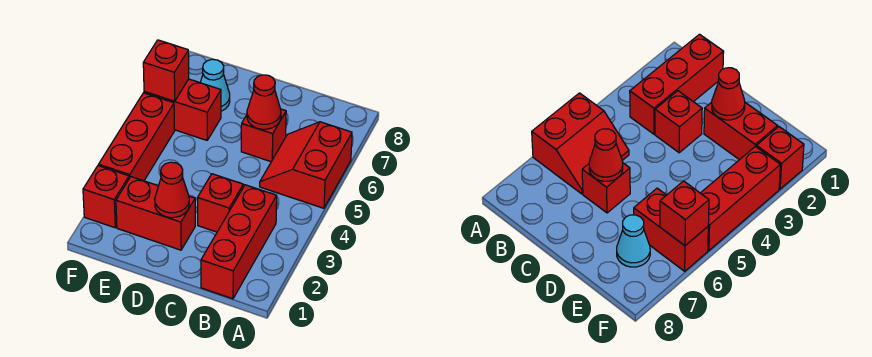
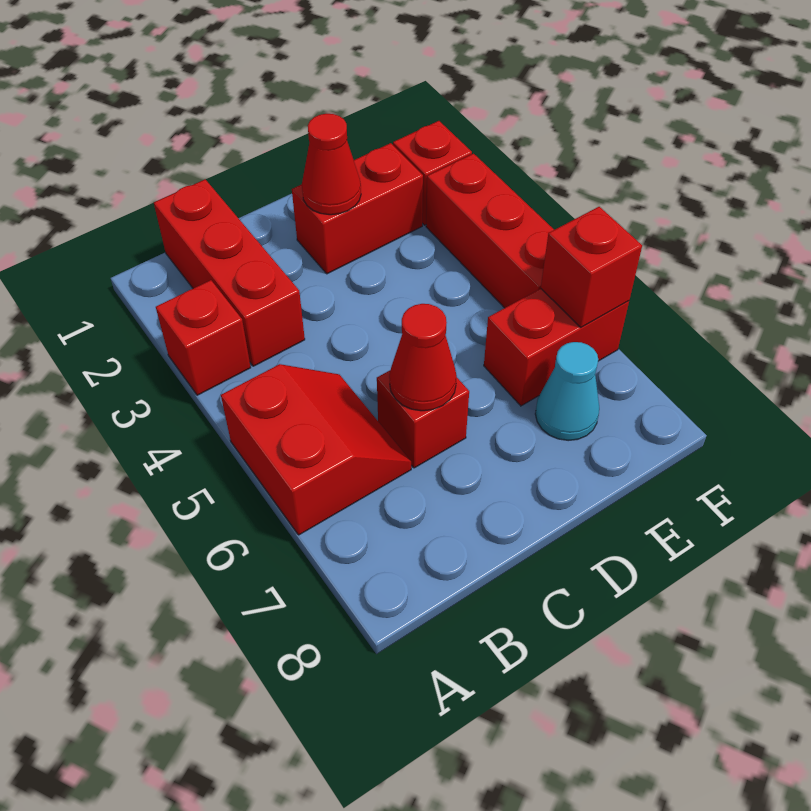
red 1x1 brick [198,174,243,232] -> red 1x1 brick moved to [156,280,251,395]

